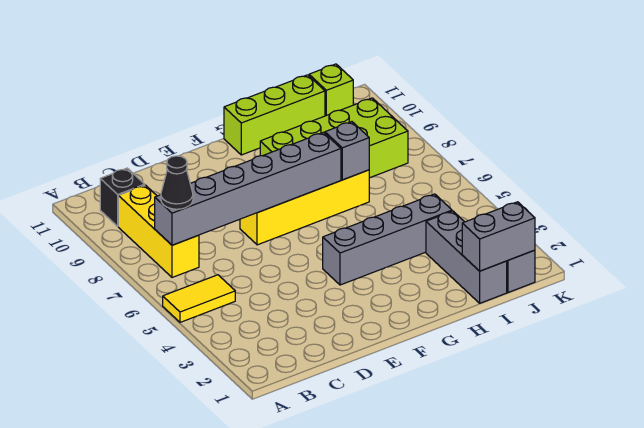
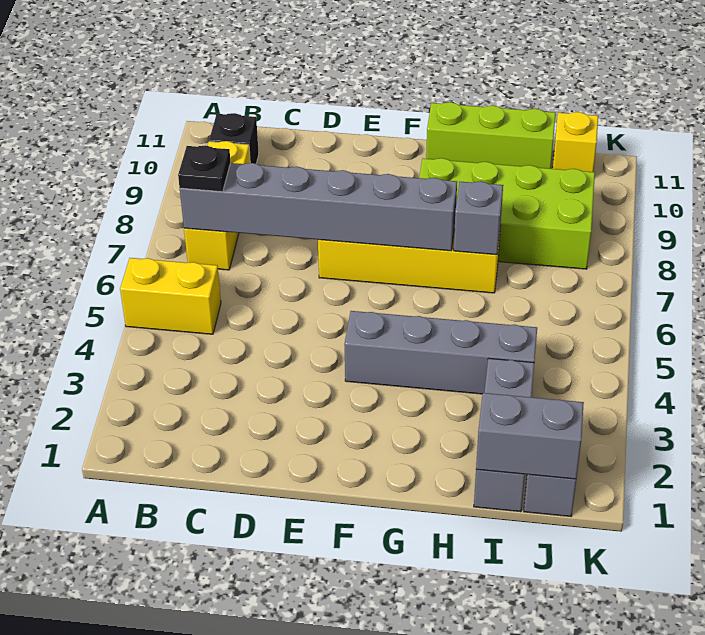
yellow 1x2 tile [163,275,235,322] -> yellow 1x2 brick [120,258,221,334]
black 1x1 cone [161,156,193,209] -> black 1x1 plate [178,145,231,192]
lime 1x1 brick [309,64,353,116] -> yellow 1x1 brick [553,112,598,172]

